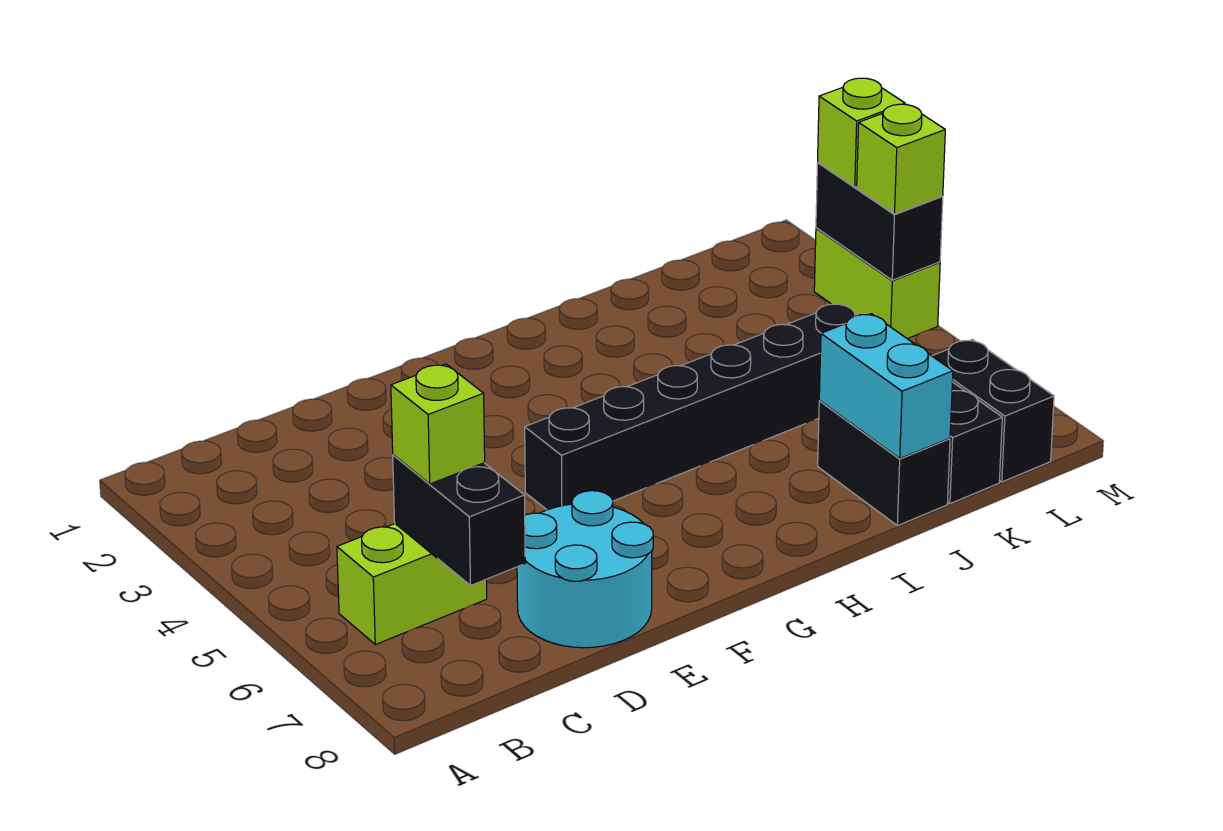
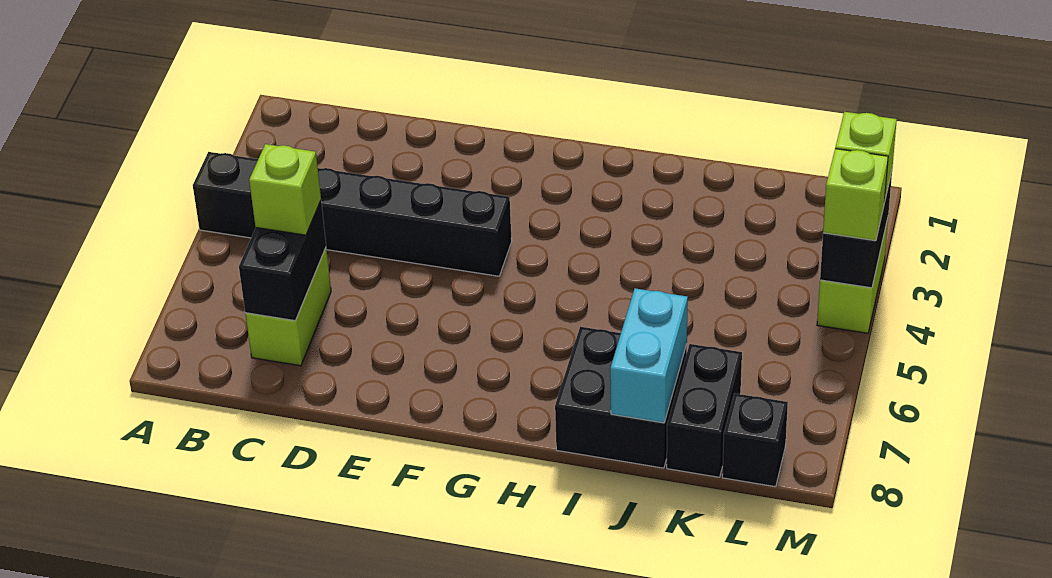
lime 1x2 brick [337,524,487,645] -> lime 1x2 brick turned to [245,248,331,366]
cyan 2x2 round brick [517,491,653,648] -> none
black 1x6 brick [525,303,857,510] -> black 1x6 brick moved to [193,152,512,276]
black 1x2 brick [818,401,950,526] -> black 2x2 brick [555,327,687,468]
black 1x2 brick [933,340,1054,482] -> black 1x1 brick [722,393,788,487]

